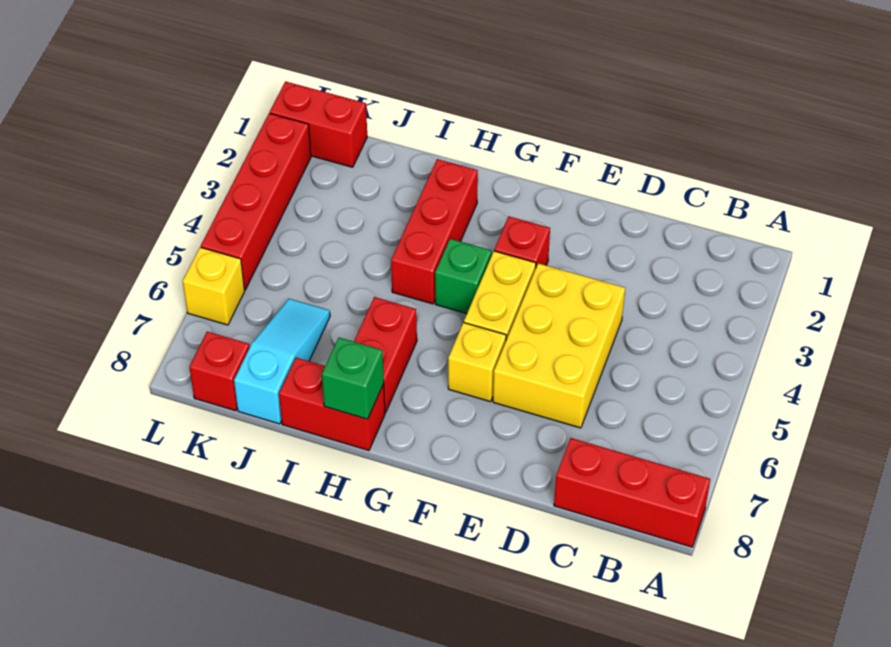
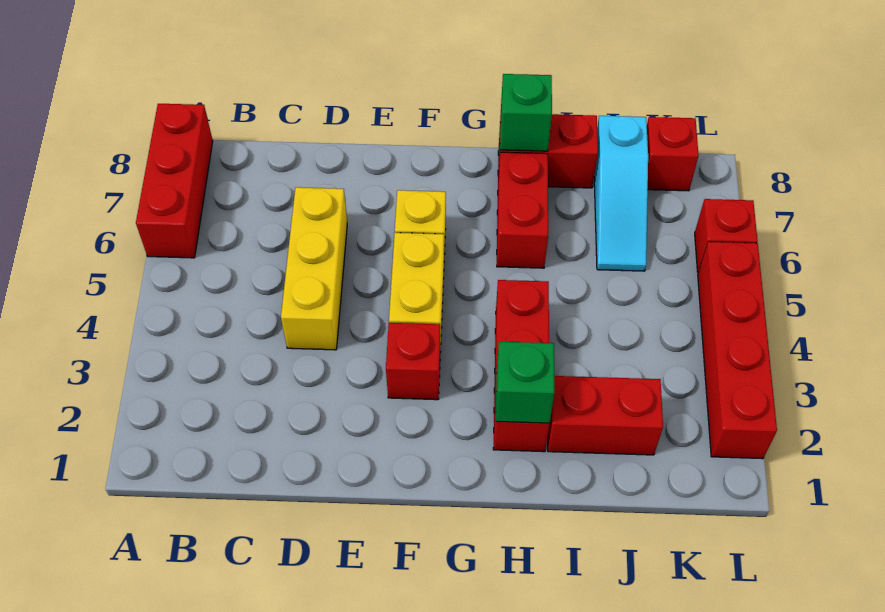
red 1x3 brick [554,438,710,547] -> red 1x3 brick turned to [136,104,213,258]
yellow 2x3 brick [493,263,625,428] -> yellow 1x3 brick [281,187,347,350]
green 1x1 brick [435,239,492,314] -> green 1x1 brick moved to [496,342,554,423]
red 1x2 brick [270,81,367,167] -> red 1x2 brick moved to [548,376,663,455]
yellow 1x1 brick [183,247,245,325] -> red 1x1 brick [695,199,758,272]

